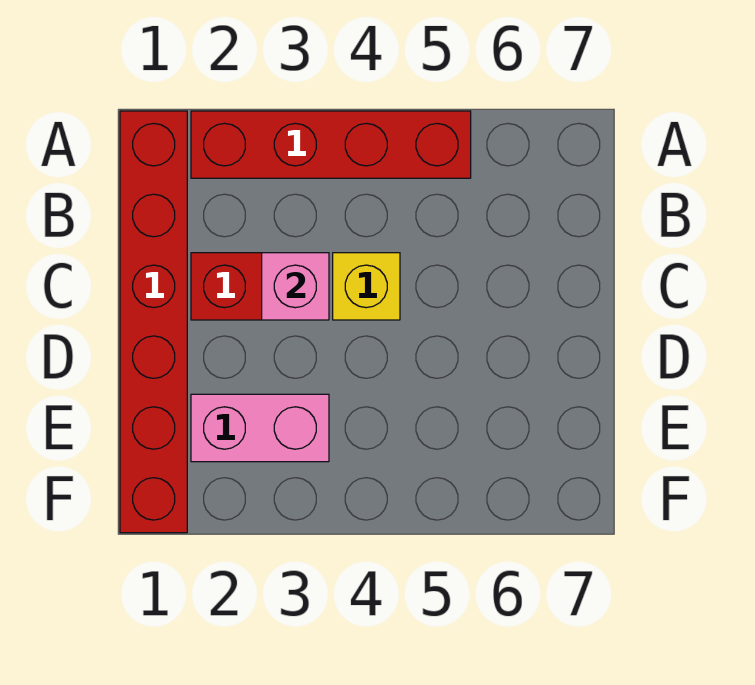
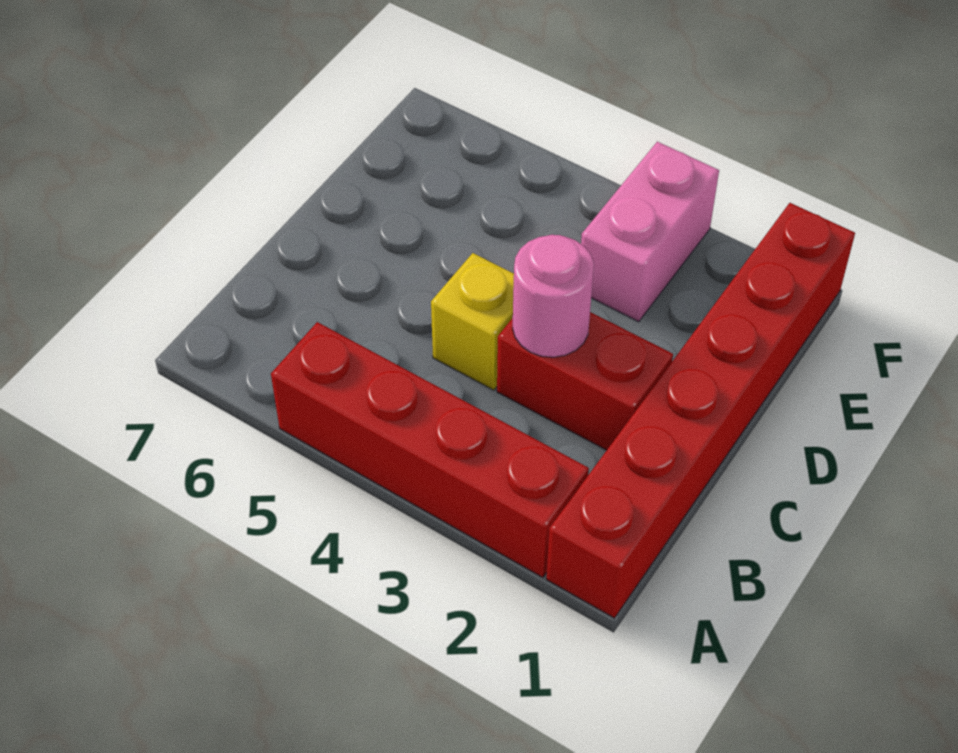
pink 1x1 brick [262,253,329,320] -> pink 1x1 round brick [513,235,594,357]
pink 1x2 brick [191,394,329,462] -> pink 1x2 brick turned to [581,142,719,322]

